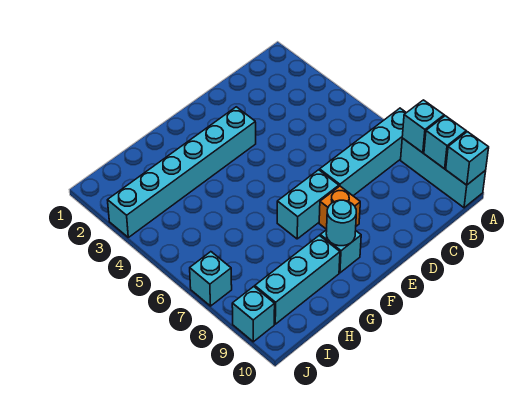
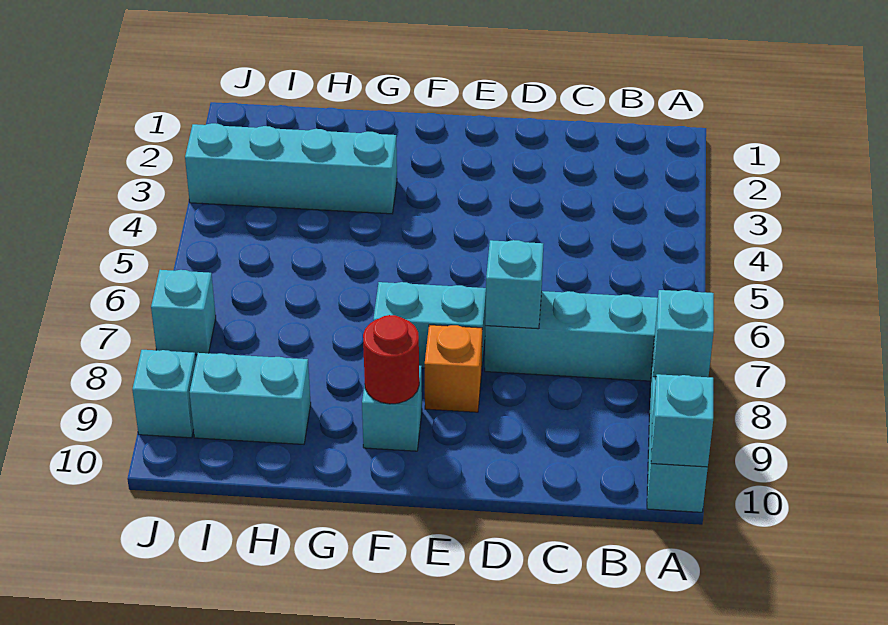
cyan 1x1 brick [424,116,466,169] -> cyan 1x1 brick moved to [485,240,543,329]
cyan 1x6 brick [108,107,256,237] -> cyan 1x4 brick [185,123,397,214]
cyan 1x1 round brick [326,200,356,246] -> red 1x1 round brick [363,315,419,404]
cyan 1x3 brick [255,236,340,324] -> cyan 1x2 brick [190,353,311,444]

